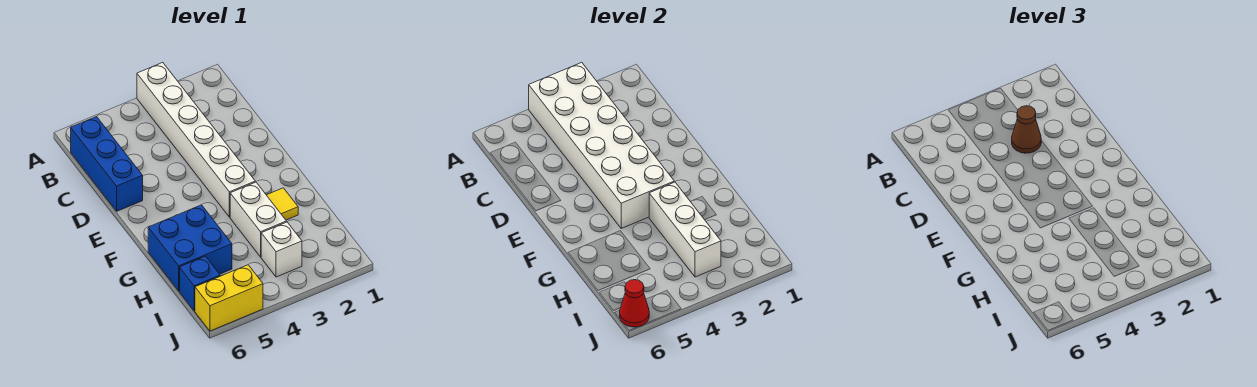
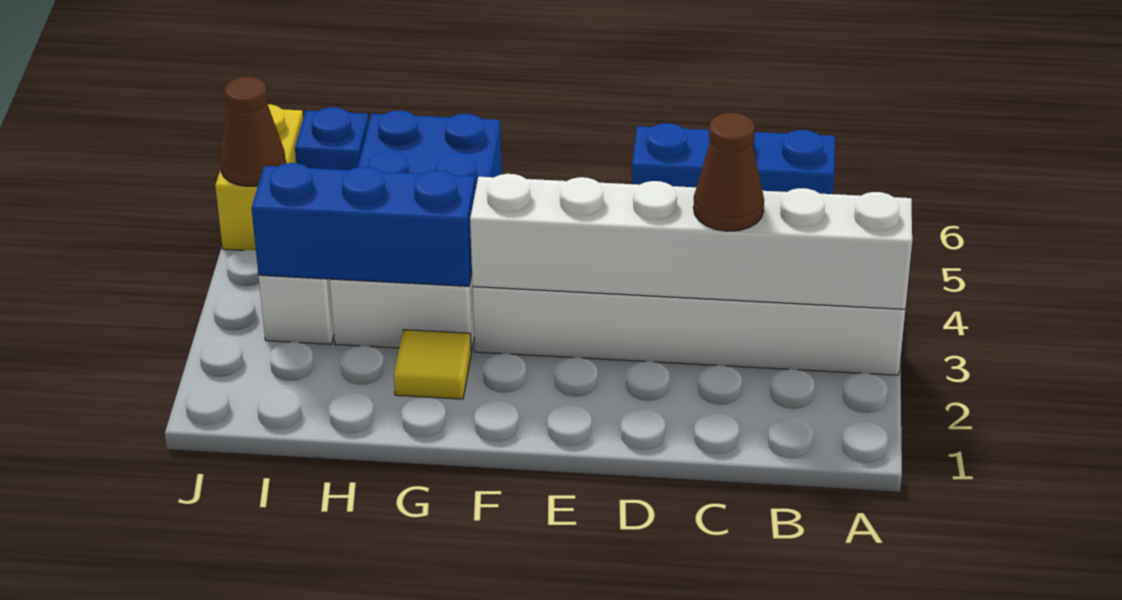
white 2x6 brick [529,63,674,228] -> white 1x6 brick [470,174,912,309]
white 1x3 brick [649,182,721,277] -> blue 1x3 brick [251,163,475,286]
none -> brown 1x1 cone [220,77,286,186]
red 1x1 cone [620,280,649,327] -> none

